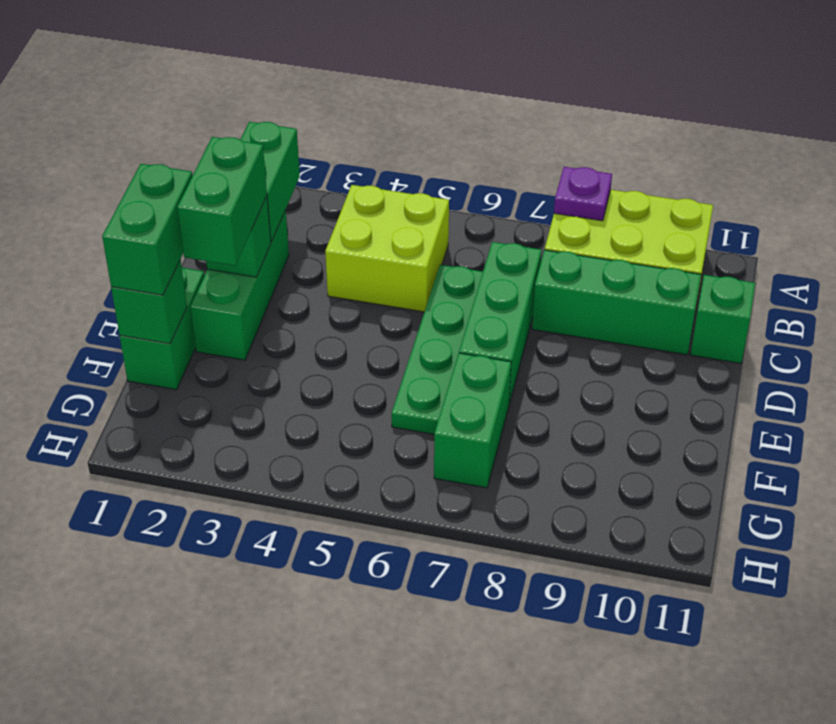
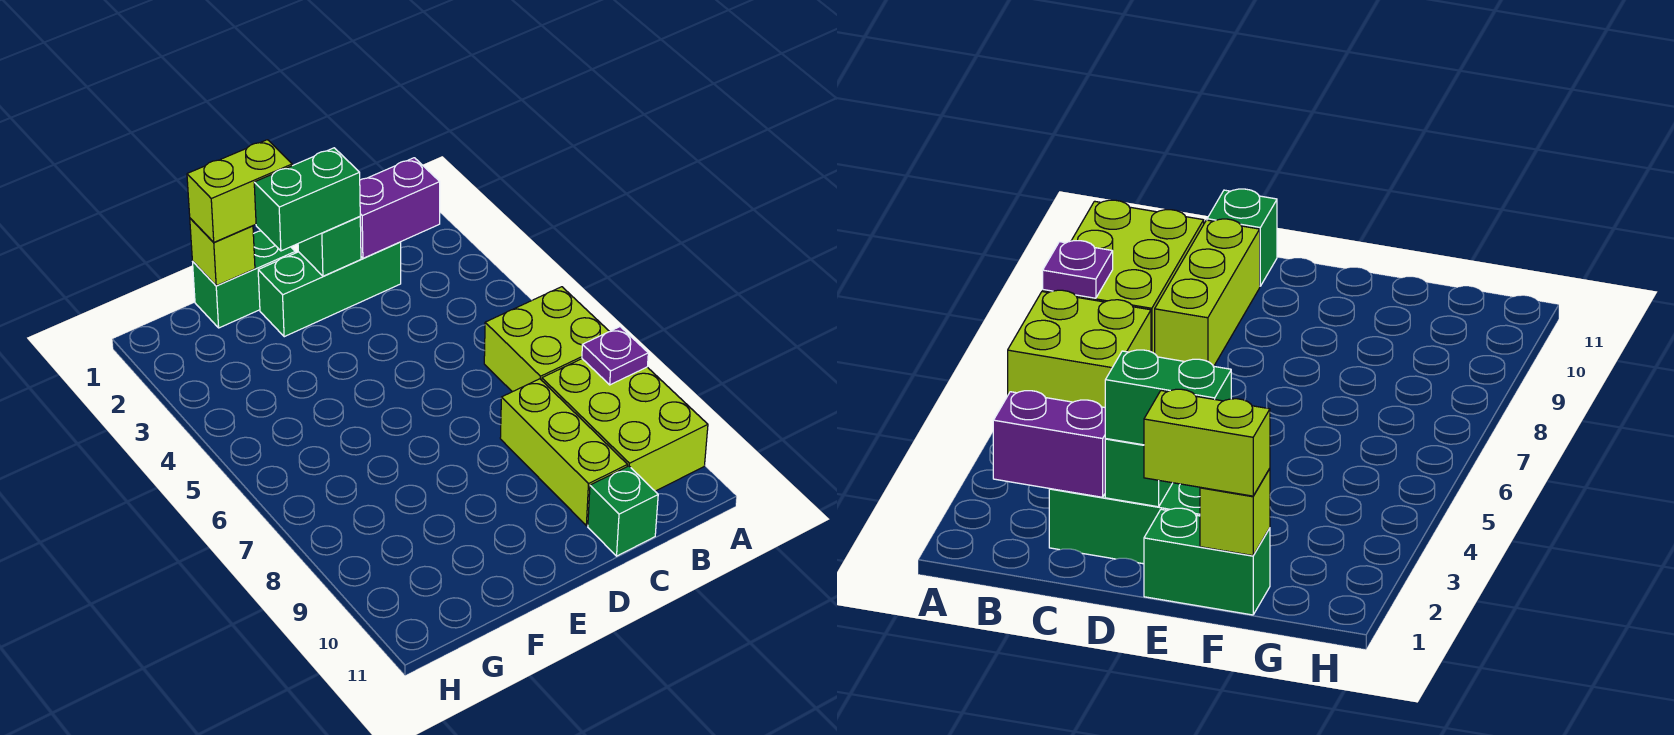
green 1x2 brick [241,122,300,242] -> purple 1x2 brick [360,158,440,258]
lime 2x2 brick [325,185,449,312] -> lime 2x2 brick moved to [484,287,610,392]
green 1x4 plate [392,265,483,434] -> none
green 1x3 brick [459,242,542,404] -> none
green 1x3 brick [532,250,701,355] -> lime 1x3 brick [500,379,627,526]
green 1x2 brick [102,164,193,295] -> lime 1x2 brick [187,140,292,242]
green 1x1 brick [111,260,187,344] -> lime 1x1 brick [190,218,255,286]
green 1x2 brick [434,353,511,488] -> none

